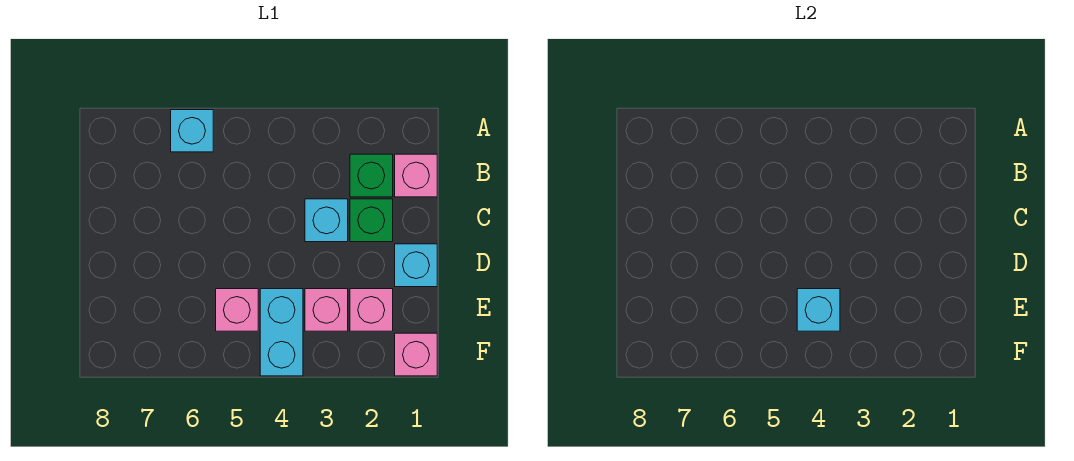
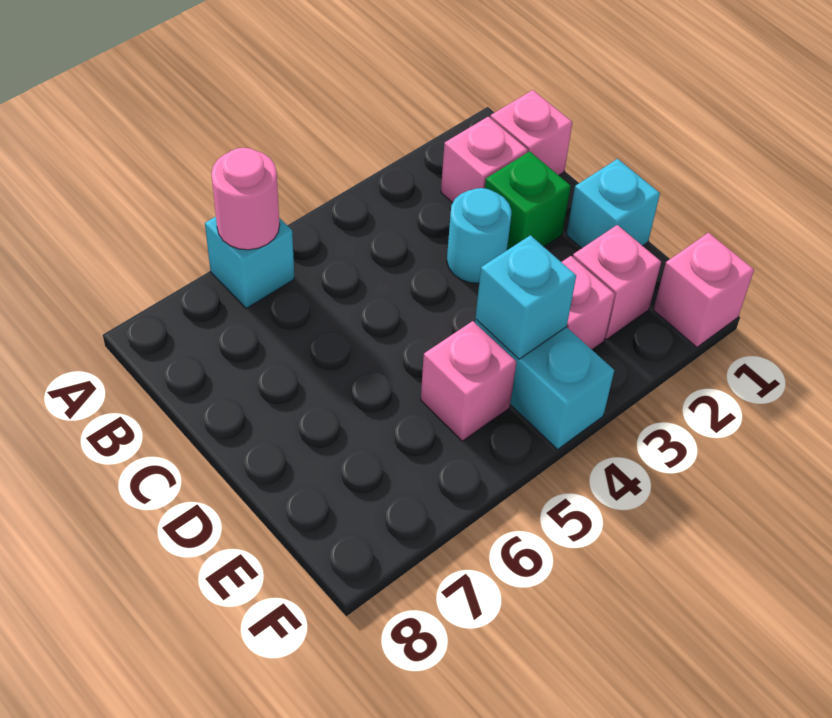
none -> pink 1x1 round brick [211,148,280,250]
green 1x1 brick [350,154,393,197] -> pink 1x1 brick [441,117,528,203]
cyan 1x1 brick [305,199,348,242] -> cyan 1x1 round brick [447,188,511,283]

